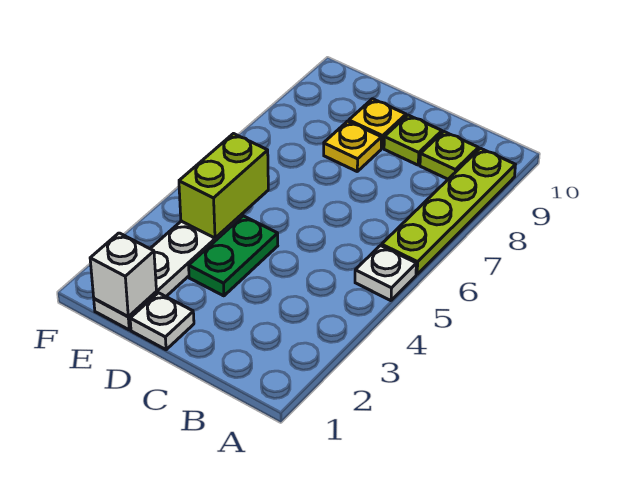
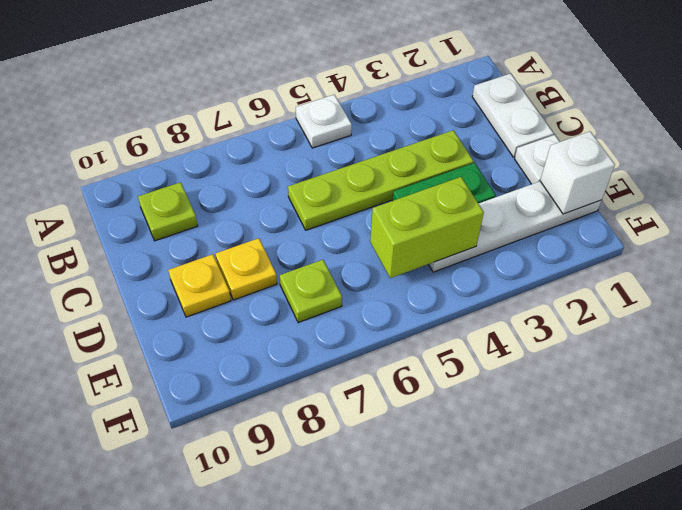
lime 1x4 plate [382,148,516,274] -> lime 1x4 plate moved to [288,130,474,230]
none -> white 1x2 plate [472,73,554,157]
lime 1x1 plate [384,115,442,165] -> lime 1x1 plate moved to [280,260,342,323]

